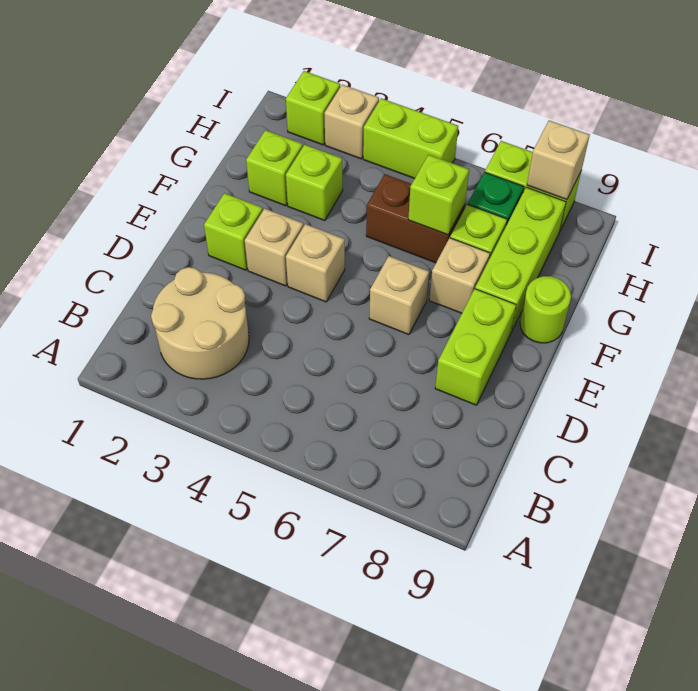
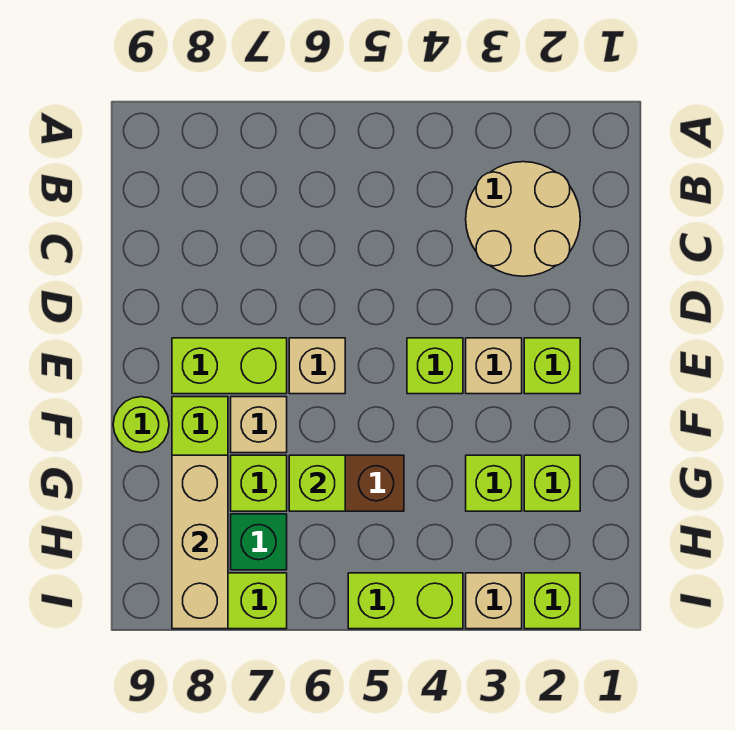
lime 1x2 brick [435,289,516,405] -> lime 1x2 brick turned to [172,338,287,394]
tan 1x1 brick [286,224,345,302] -> lime 1x1 brick [407,338,463,394]
tan 1x1 brick [527,120,590,200] -> tan 1x3 brick [172,455,228,629]

